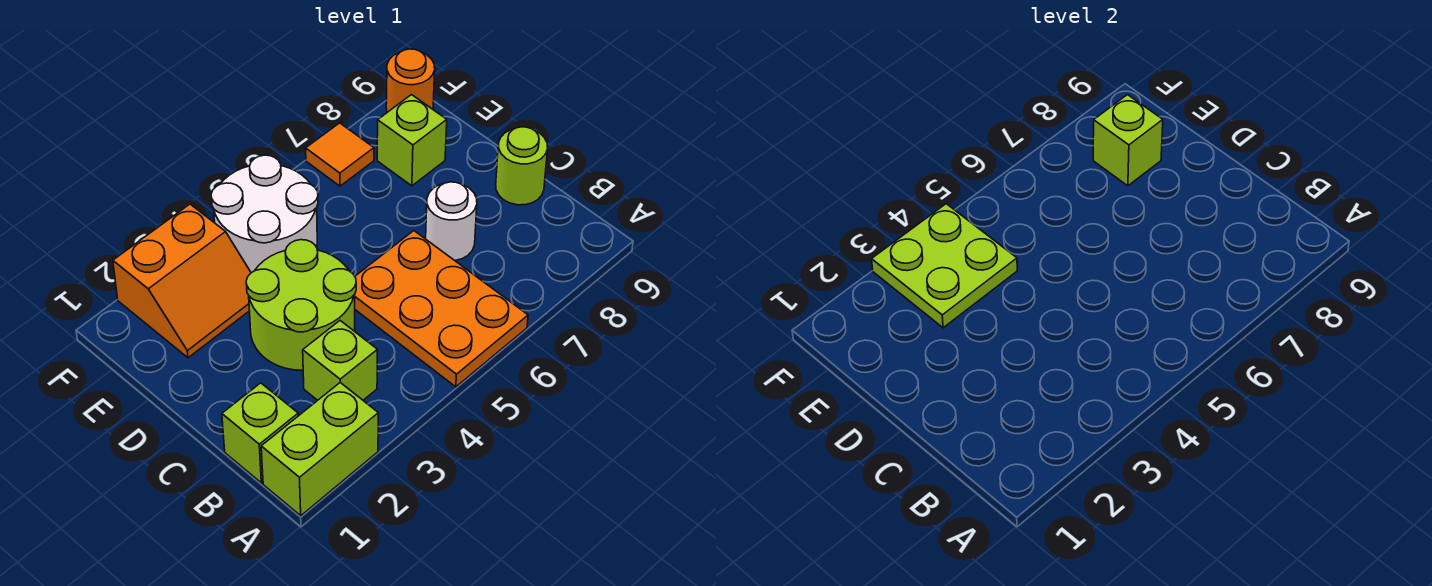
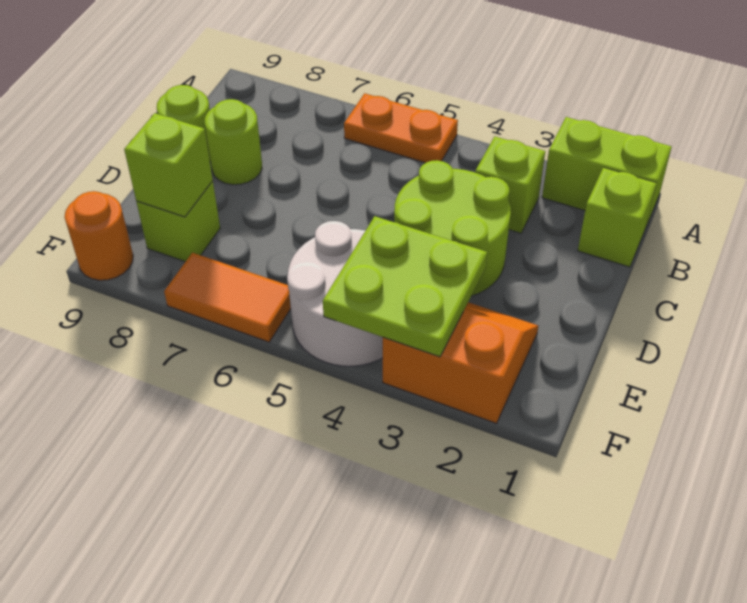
orange 2x3 plate [355,231,528,387] -> orange 1x2 plate [344,93,458,163]
white 1x1 round brick [426,182,477,260] -> none
none -> lime 1x1 round brick [205,99,262,185]
orange 1x1 tile [306,123,374,186] -> orange 1x2 tile [164,253,291,342]

